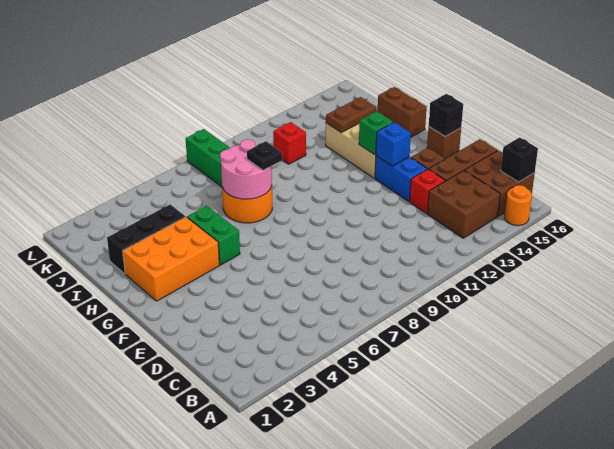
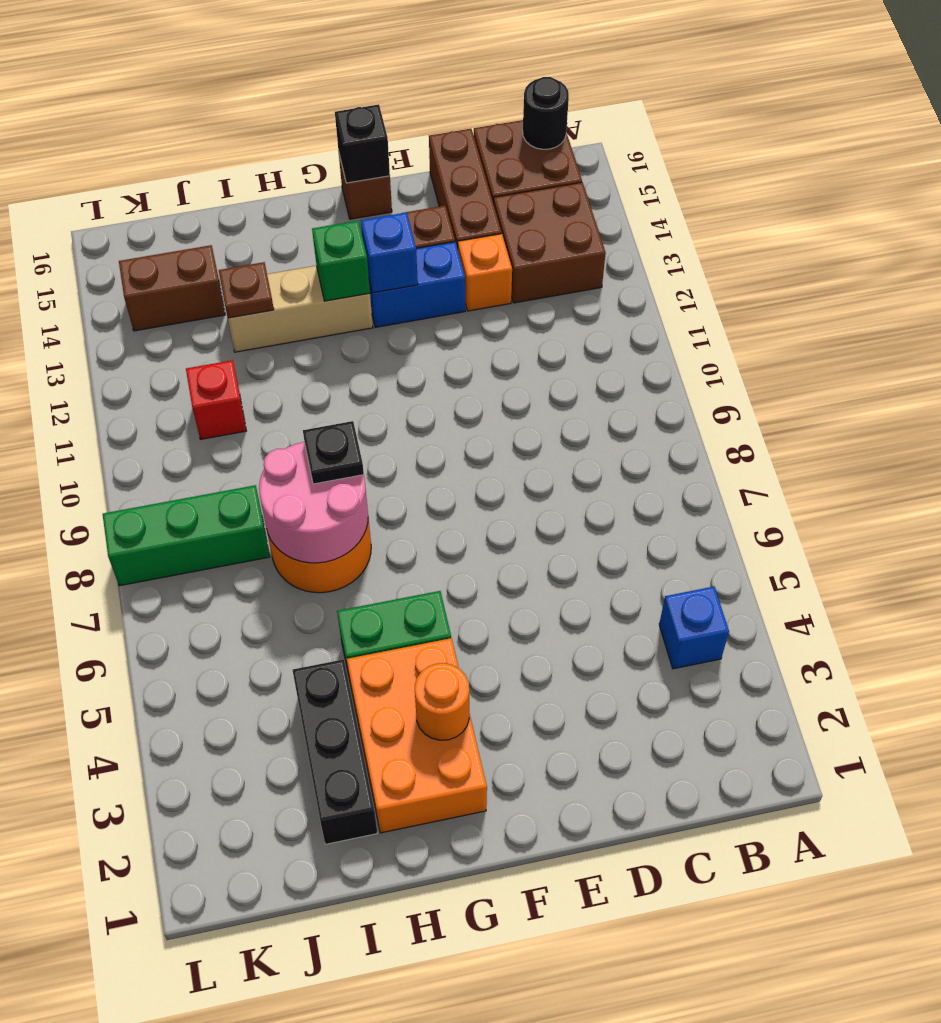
orange 1x1 round brick [505,185,532,226] -> orange 1x1 round brick moved to [415,663,469,740]
none -> blue 1x1 brick [659,587,729,669]
black 1x1 brick [501,137,538,182] -> black 1x1 round brick [523,77,569,149]
red 1x1 brick [410,169,445,213] -> orange 1x1 brick [458,234,512,311]
brown 1x2 brick [378,87,427,137] -> brown 1x2 brick moved to [119,245,225,331]
brown 1x2 plate [326,97,376,132] -> brown 1x1 plate [219,262,274,318]

